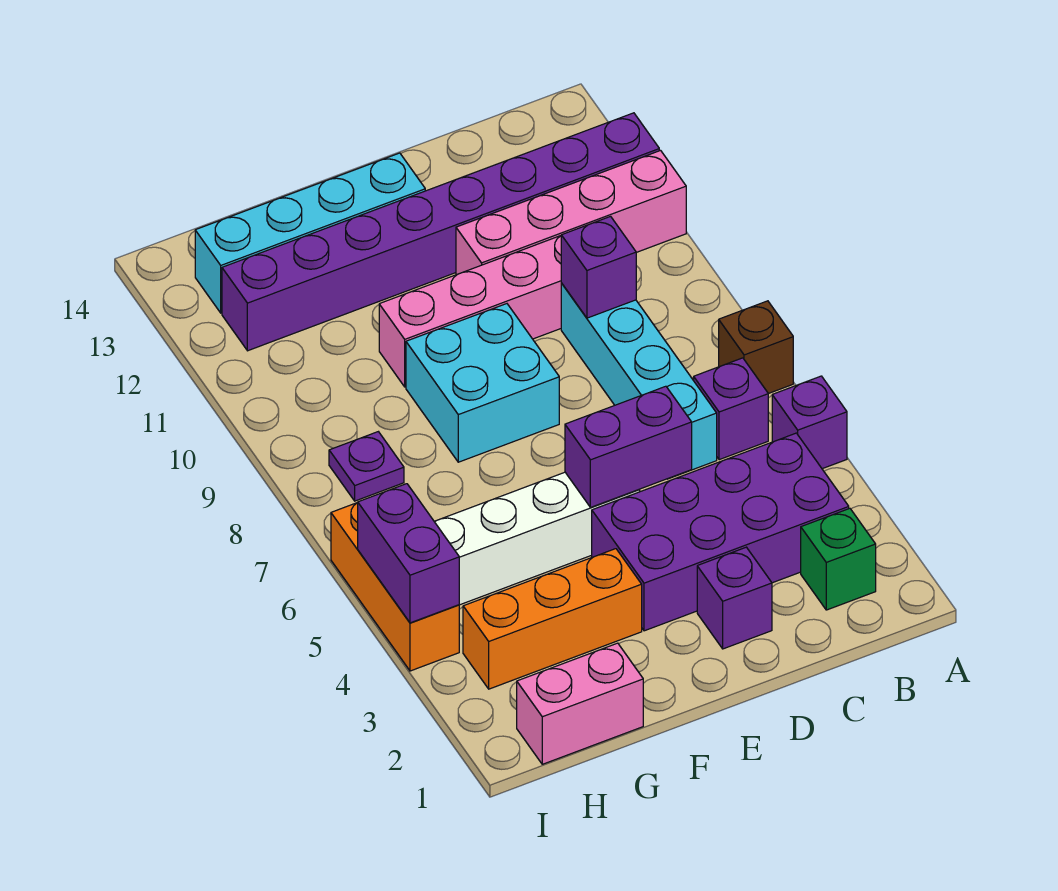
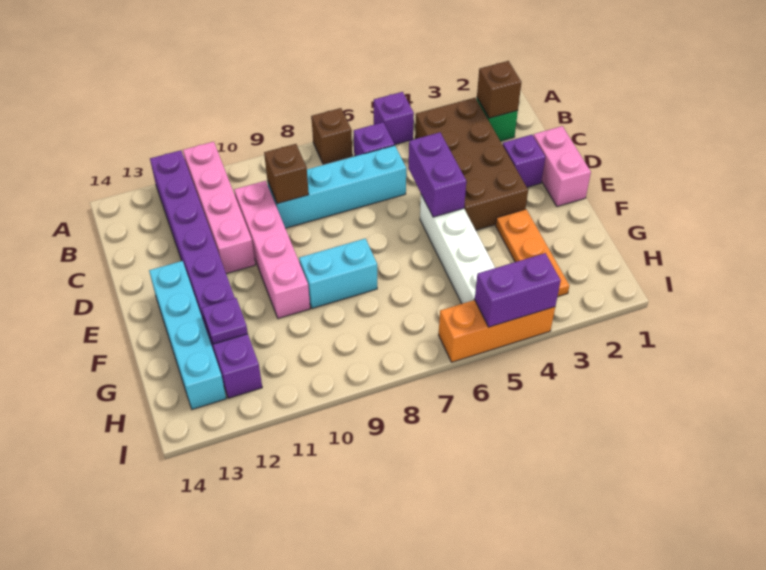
none -> brown 1x1 brick [477,61,521,118]
purple 2x4 brick [592,433,849,631] -> brown 2x4 brick [415,98,528,230]
purple 1x1 brick [561,216,636,318] -> brown 1x1 brick [264,144,309,204]
cyan 2x2 brick [406,304,559,462] -> cyan 1x2 brick [299,239,377,308]
orange 1x3 brick [463,549,642,689] -> orange 1x3 plate [496,209,569,296]
pink 1x2 brick [517,643,643,764] -> pink 1x2 brick moved to [533,126,591,207]
purple 1x1 plate [329,432,404,501] -> purple 1x1 plate moved to [202,298,248,344]

